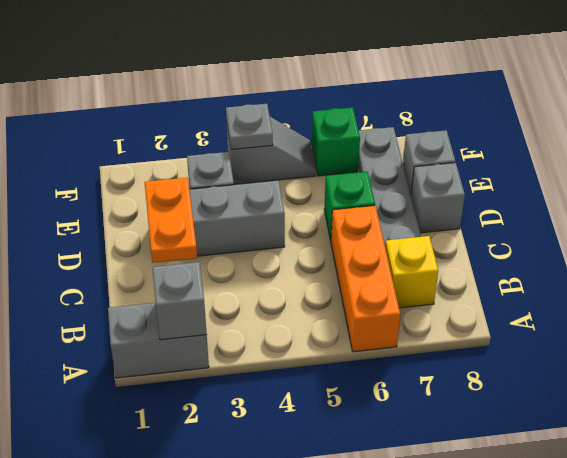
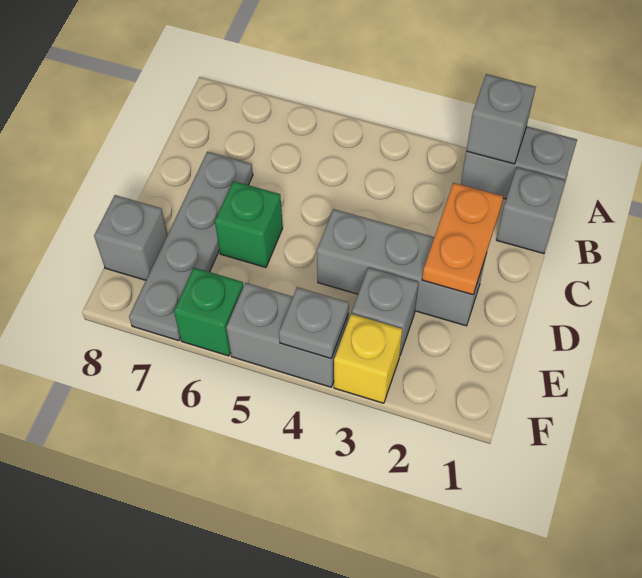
orange 1x3 brick [331,205,400,352] -> none
yellow 1x1 brick [385,236,438,308] -> yellow 1x1 brick moved to [334,314,402,403]
grey 1x1 brick [411,163,465,233] -> grey 1x1 brick moved to [496,167,565,254]
grey 1x2 slope [227,117,316,184] -> grey 1x2 brick [226,283,348,387]

